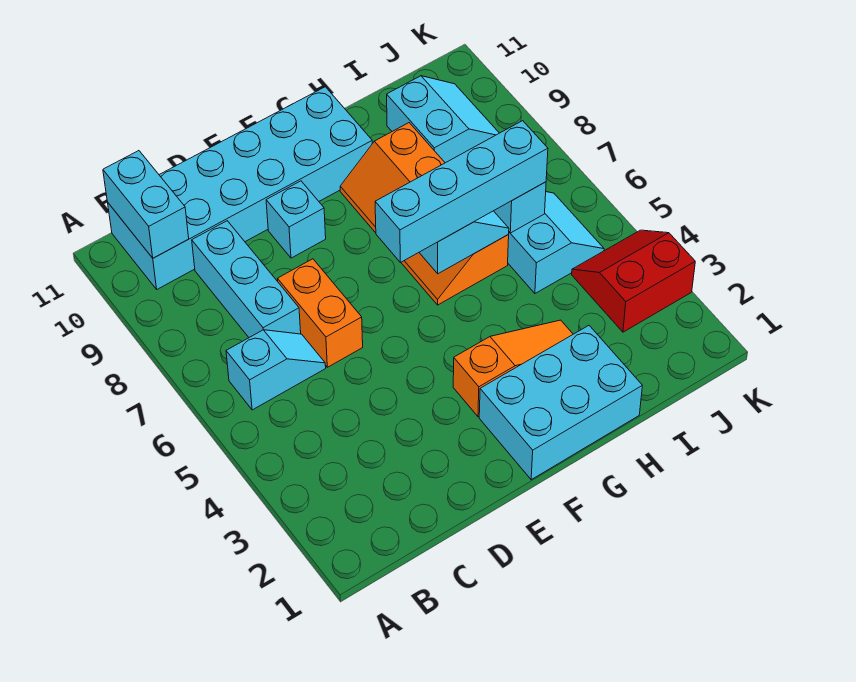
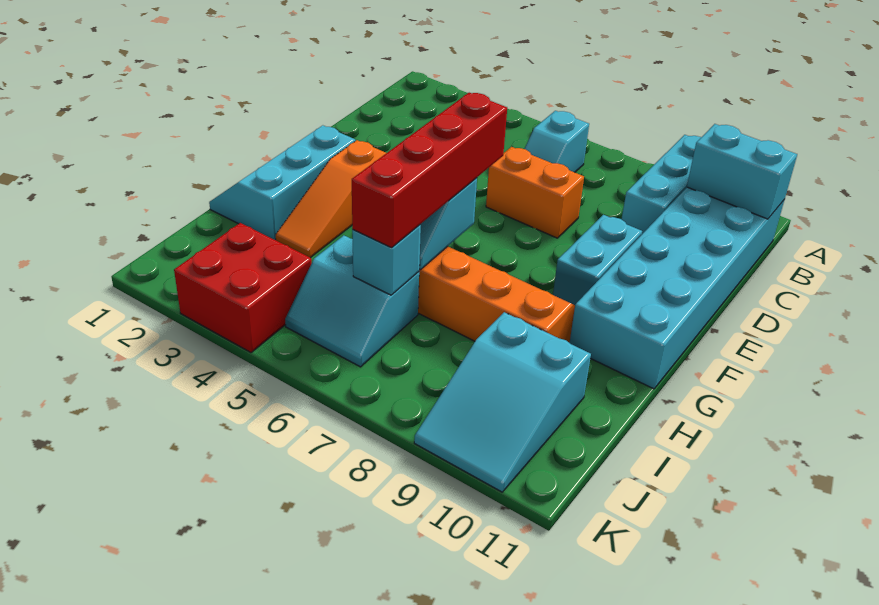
cyan 1x3 brick [192,221,301,337] -> cyan 1x3 brick turned to [622,135,701,234]
cyan 1x1 brick [266,181,326,258] -> cyan 1x2 brick [553,215,642,305]
cyan 2x3 brick [479,326,642,480] -> cyan 2x3 slope [209,125,355,240]
cyan 1x4 brick [375,121,548,262] -> red 1x4 brick [352,93,507,248]
cyan 2x2 slope [387,76,499,163] -> cyan 2x3 slope [414,312,591,492]
red 2x2 slope [572,230,695,332] -> red 2x2 brick [174,223,312,353]

